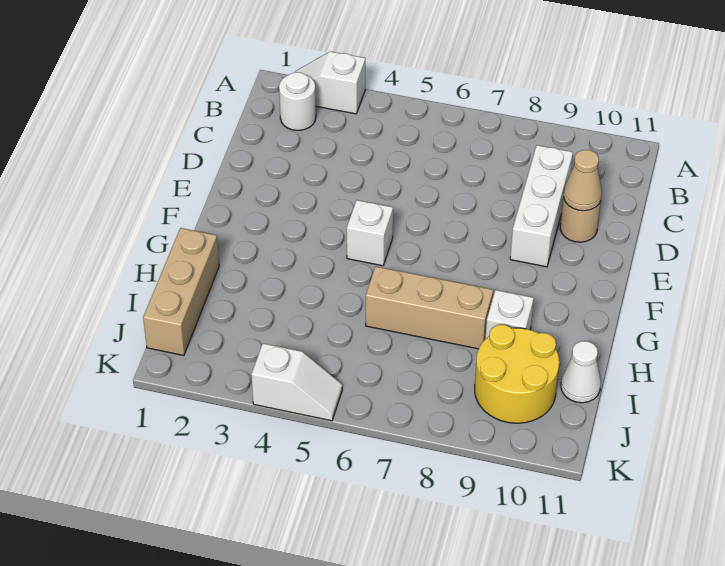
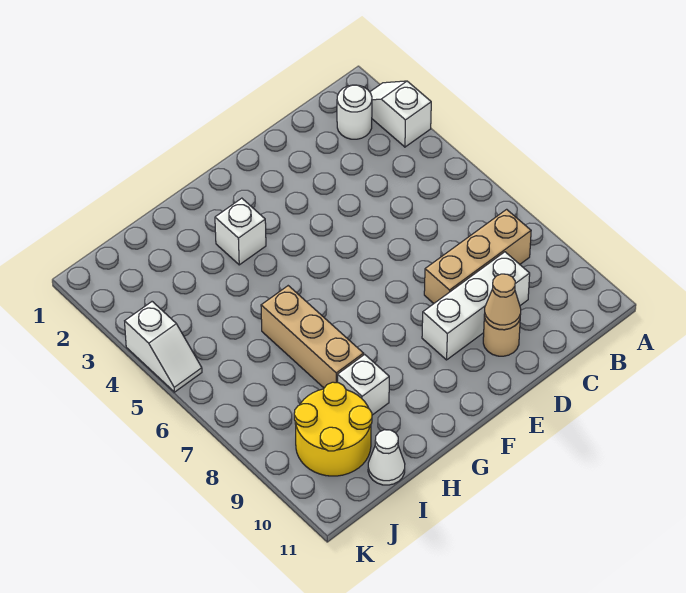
white 1x1 brick [347,200,393,266] -> white 1x1 brick moved to [215,198,266,265]
tan 1x3 brick [143,228,219,355] -> tan 1x3 brick moved to [424,209,531,303]

